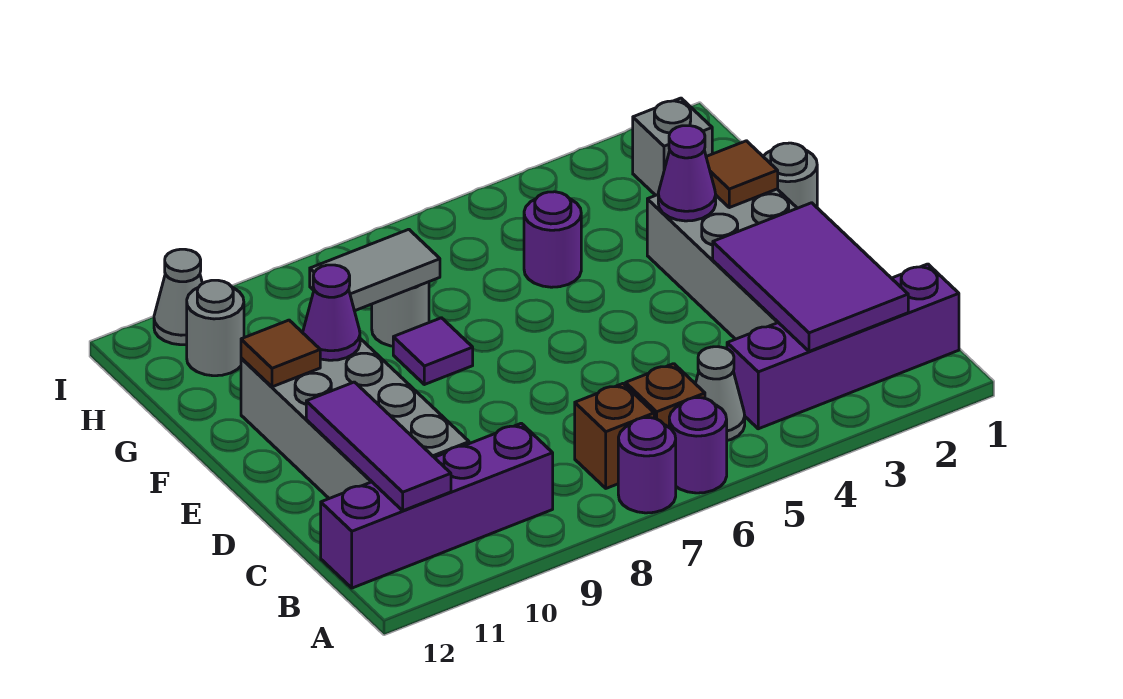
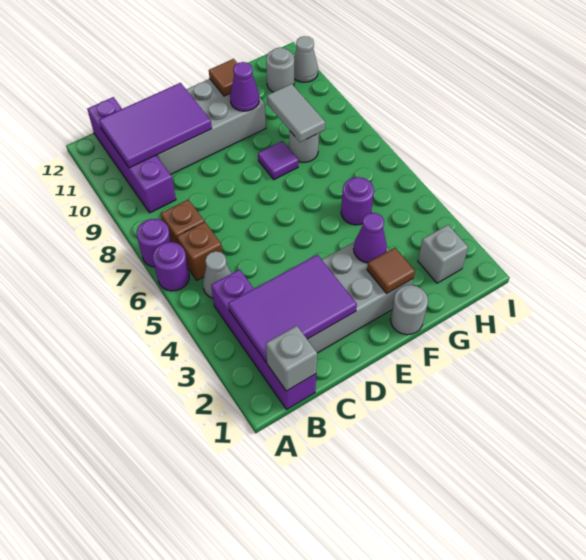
none -> grey 1x1 brick [266,326,317,391]
purple 1x3 tile [306,382,451,511] -> purple 2x3 tile [99,83,212,168]

